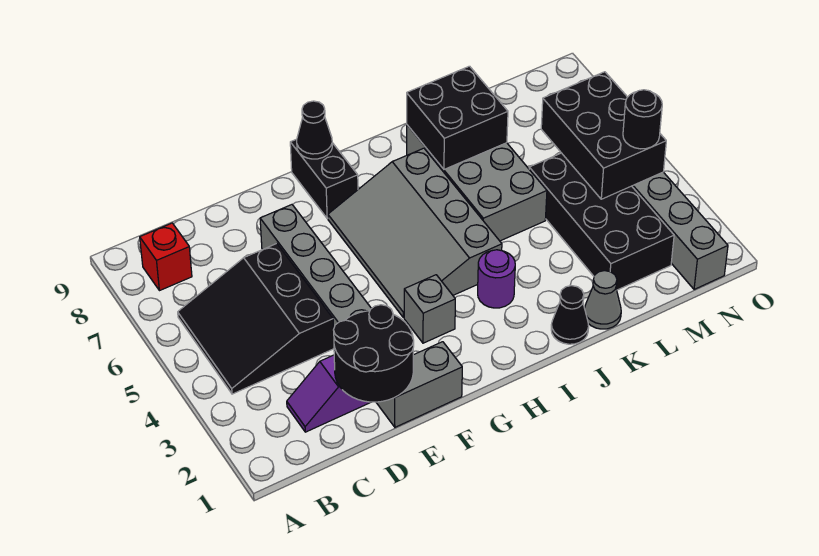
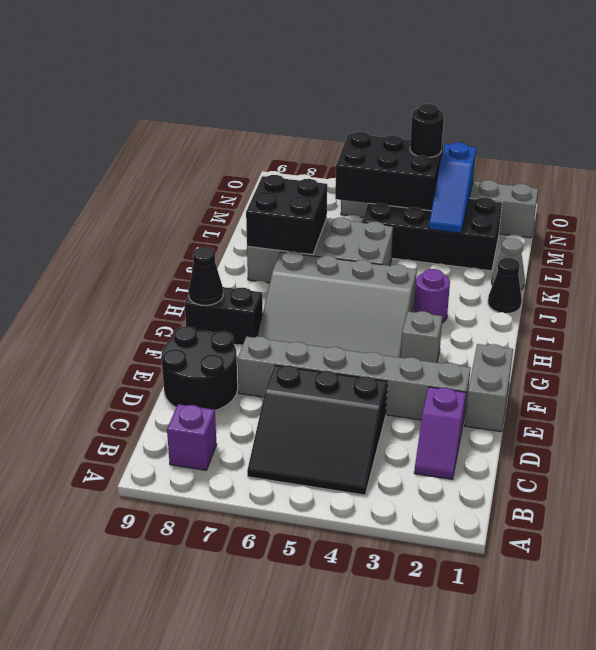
red 1x1 brick [140,223,192,291] -> purple 1x1 brick [167,404,217,470]
black 2x2 round brick [334,305,414,402] -> black 2x2 round brick moved to [161,327,238,410]
none -> blue 1x3 slope [429,142,476,233]

